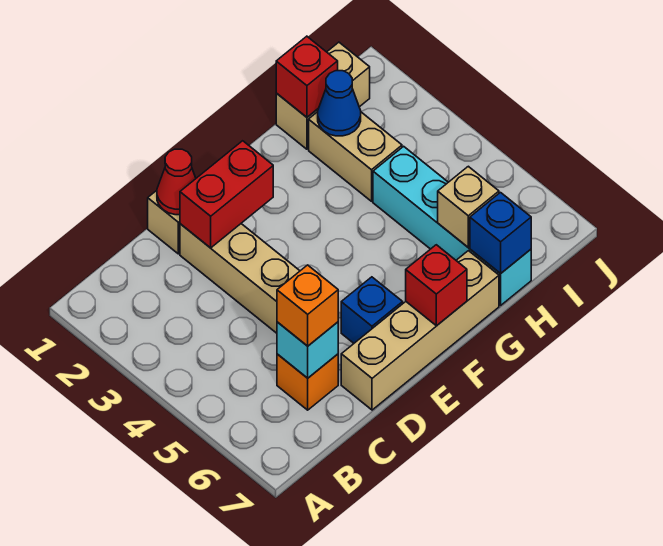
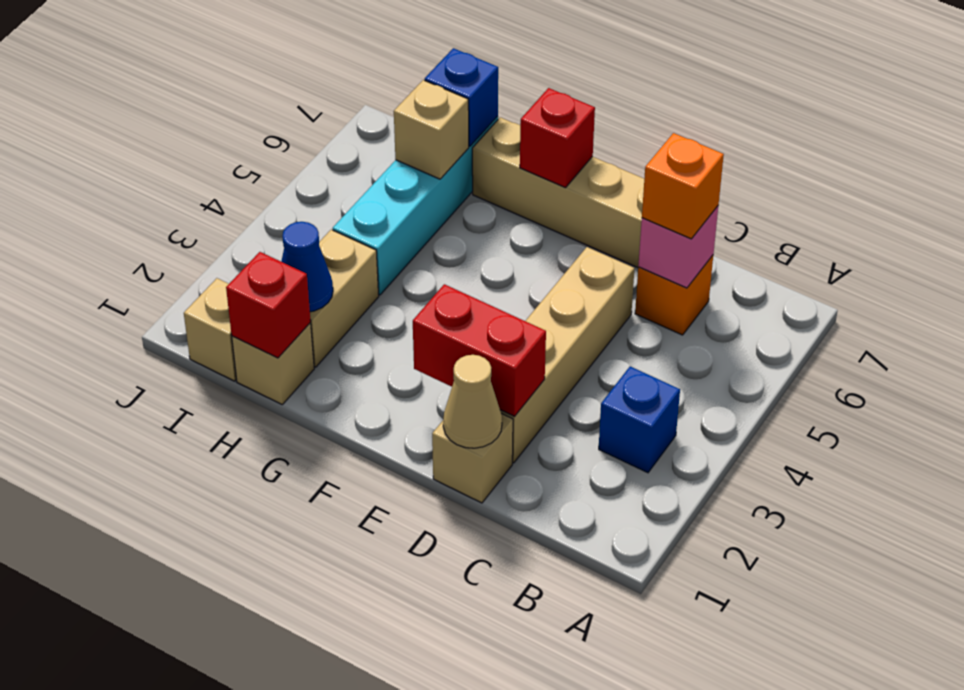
cyan 1x1 brick [277,322,338,378] -> pink 1x1 brick [638,206,718,288]
red 1x1 cone [157,149,196,215] -> tan 1x1 cone [443,355,502,448]
blue 1x1 brick [341,277,403,343] -> blue 1x1 brick moved to [599,367,680,473]

